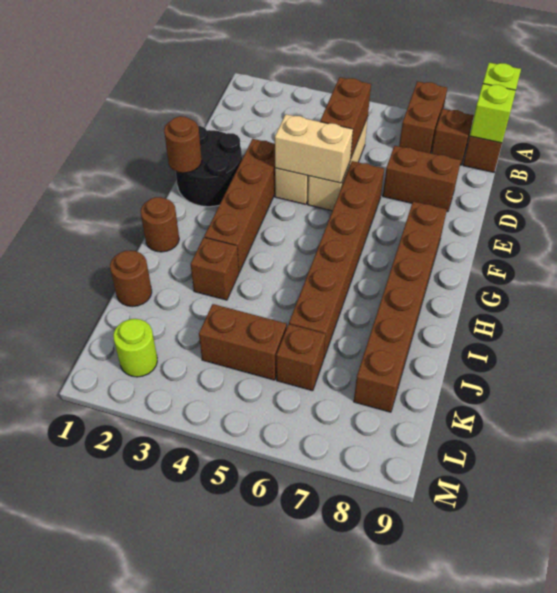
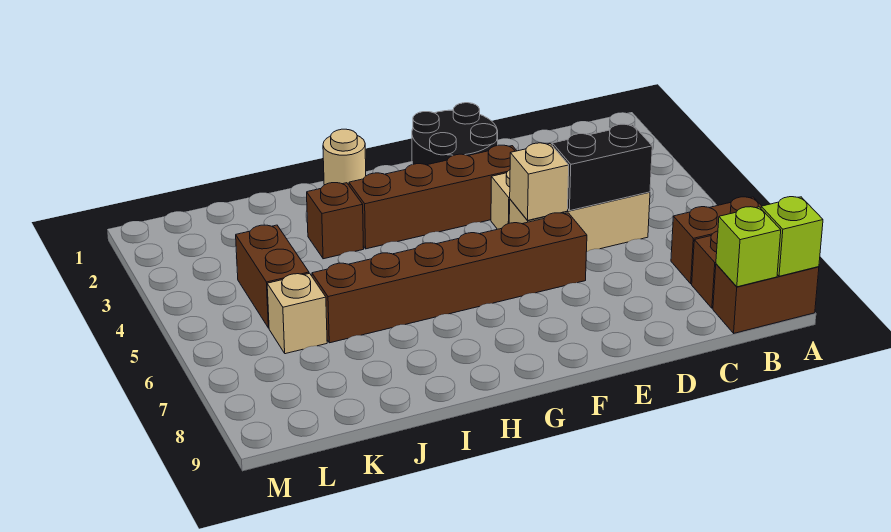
brown 1x2 brick [320,77,371,157] -> black 1x2 brick [552,124,652,211]
brown 1x2 brick [383,146,461,212] -> none
tan 1x2 brick [275,114,353,183] -> tan 1x1 brick [510,143,569,220]
brown 1x1 round brick [164,116,202,173] -> none
brown 1x6 brick [354,201,447,412] -> none
brown 1x1 round brick [141,197,179,252] -> tan 1x1 round brick [323,129,366,185]
brown 1x1 round brick [110,251,152,307] -> none
brown 1x1 brick [276,324,325,391] -> tan 1x1 brick [267,273,327,354]
lime 1x1 round brick [113,319,157,377] -> none

